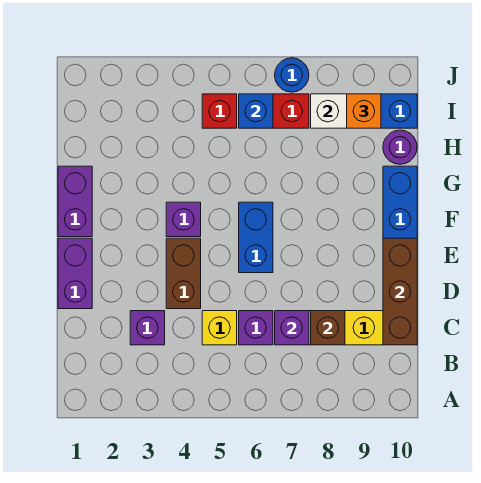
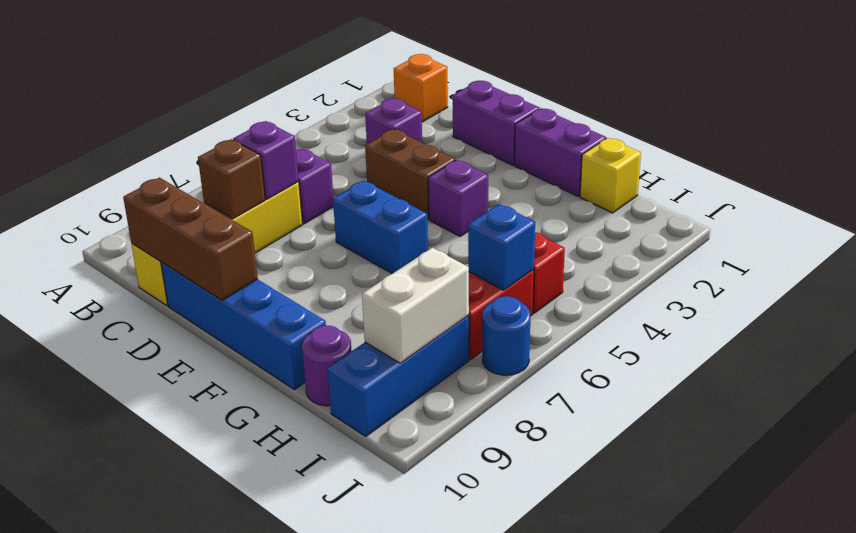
yellow 1x1 brick [202,311,237,345] -> yellow 1x1 brick moved to [580,138,641,213]
orange 1x1 brick [347,94,381,128] -> orange 1x1 brick moved to [394,54,448,122]

